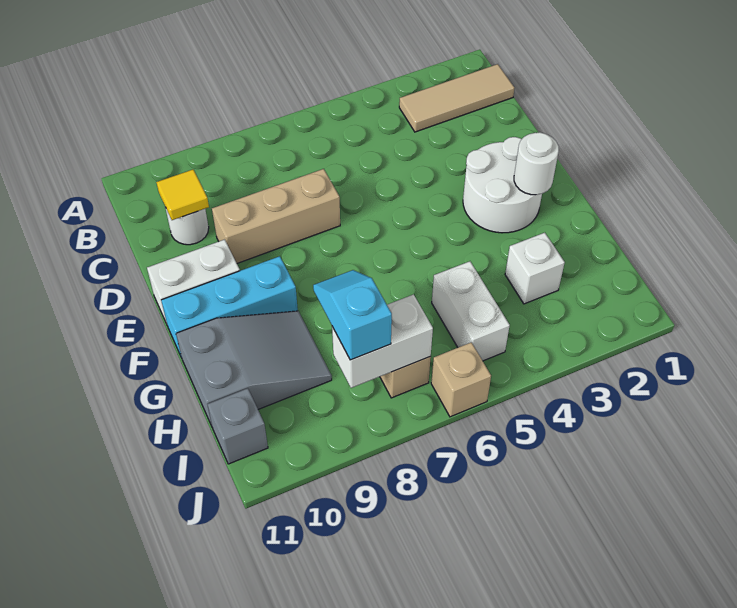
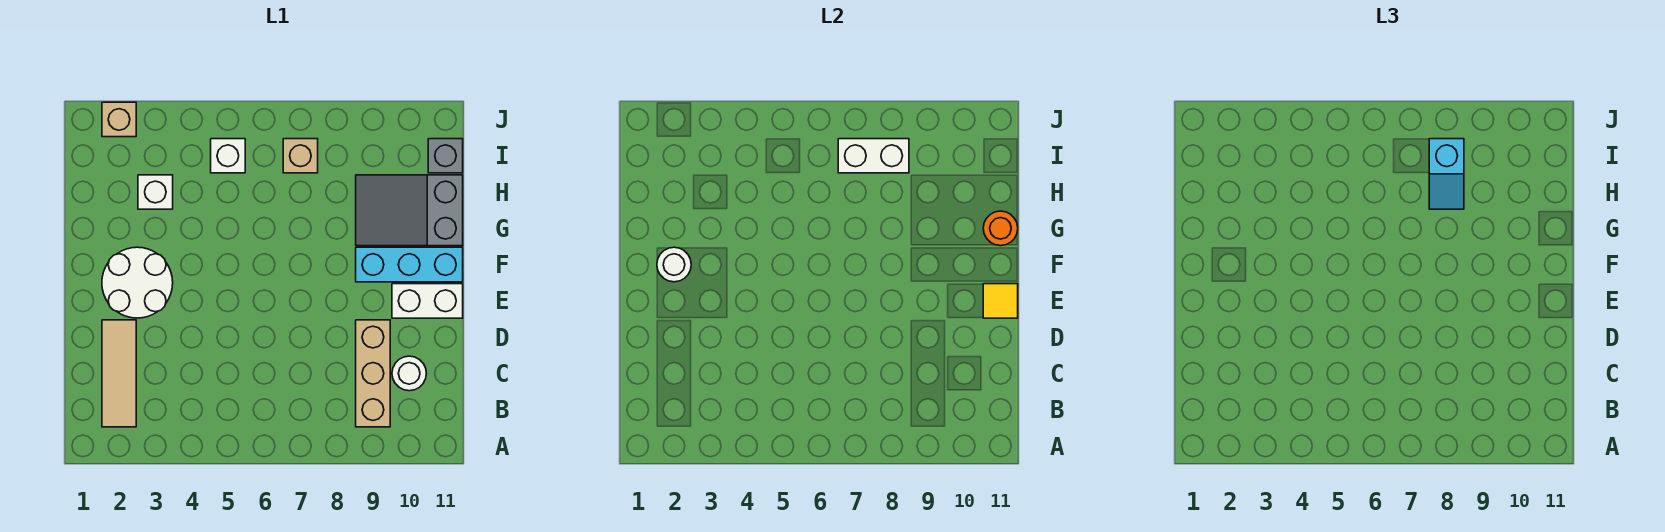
tan 1x3 tile [399,64,514,132] -> tan 1x3 tile turned to [102,320,136,427]
yellow 1x1 tile [156,170,209,220] -> yellow 1x1 tile moved to [983,284,1018,318]
tan 1x3 brick [212,169,340,263] -> tan 1x3 brick turned to [356,320,390,427]
none -> orange 1x1 round brick [983,211,1018,246]
white 1x2 brick [432,261,510,361] -> white 1x1 brick [211,139,245,173]
tan 1x1 brick [431,342,491,417] -> tan 1x1 brick moved to [102,102,136,137]

